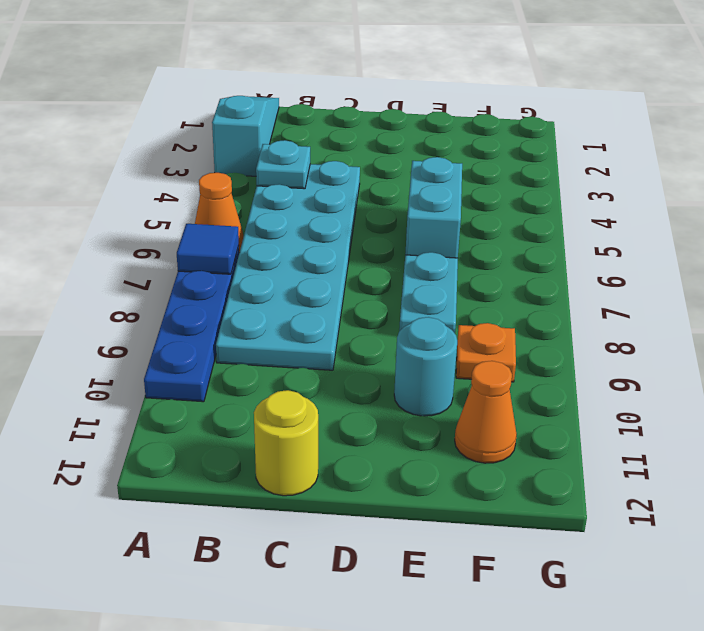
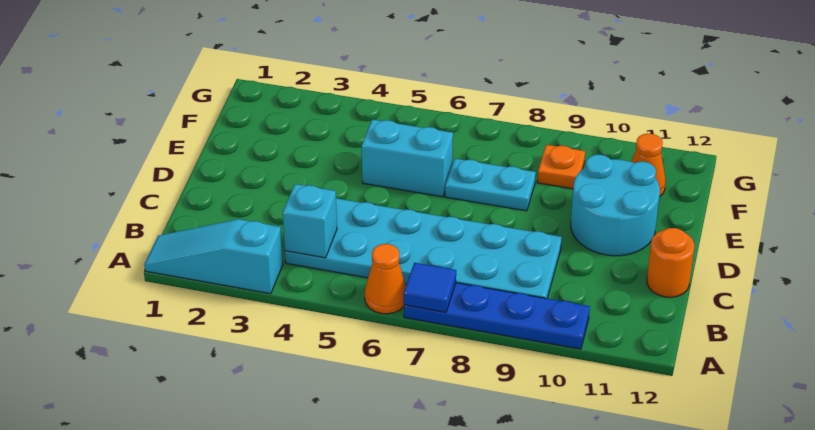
cyan 1x1 plate [256,140,310,189] -> cyan 1x1 brick [283,184,337,258]
yellow 1x1 round brick [254,390,318,496] -> orange 1x1 round brick [647,228,694,297]
cyan 1x1 round brick [394,317,457,416] -> cyan 2x2 round brick [571,155,660,256]

